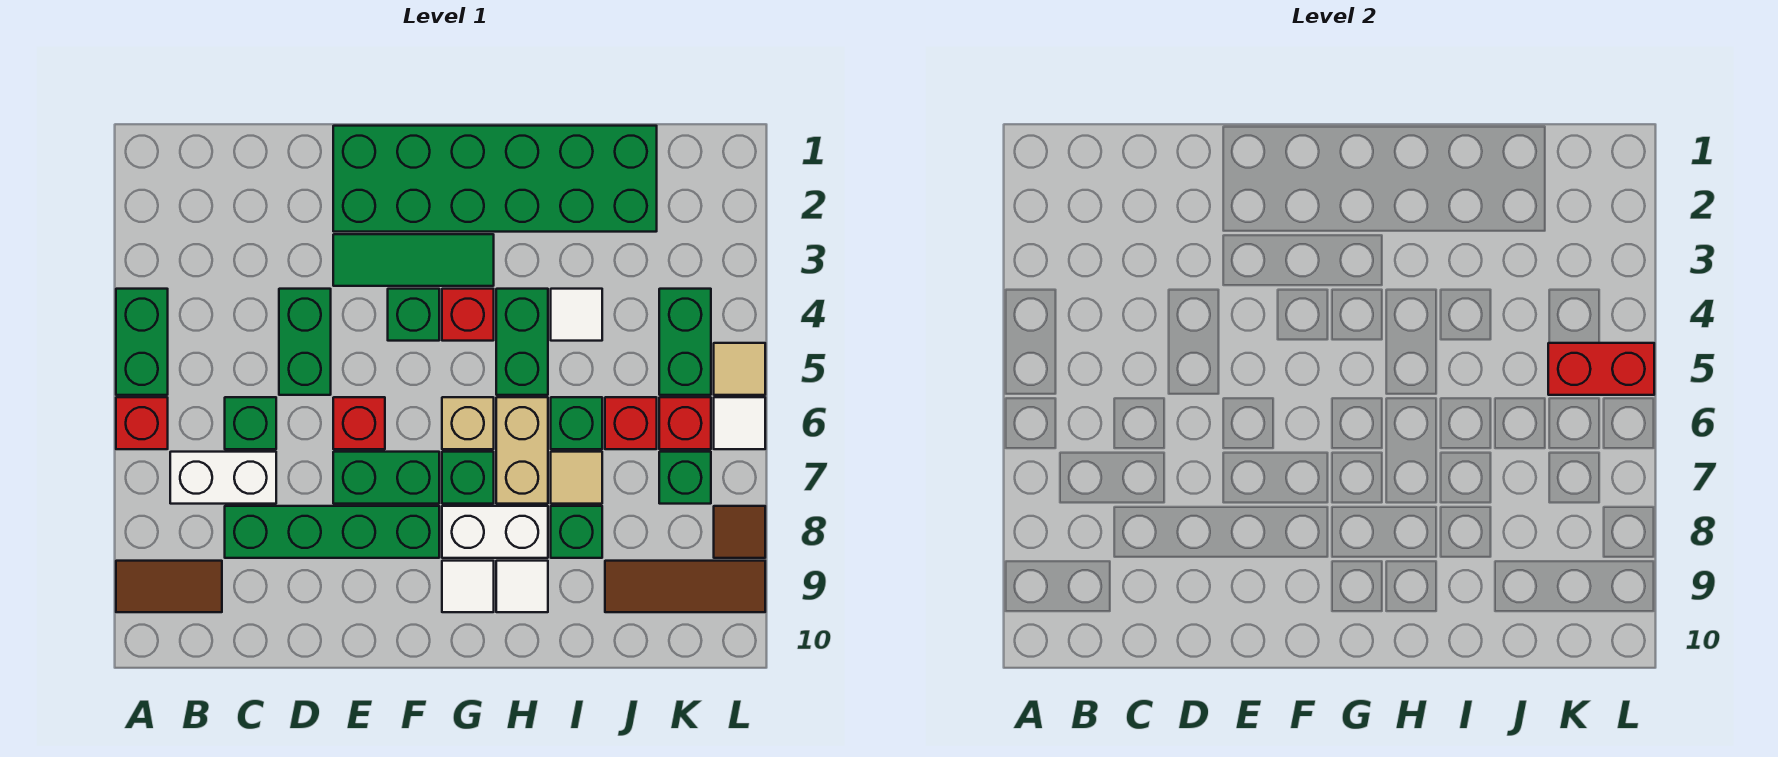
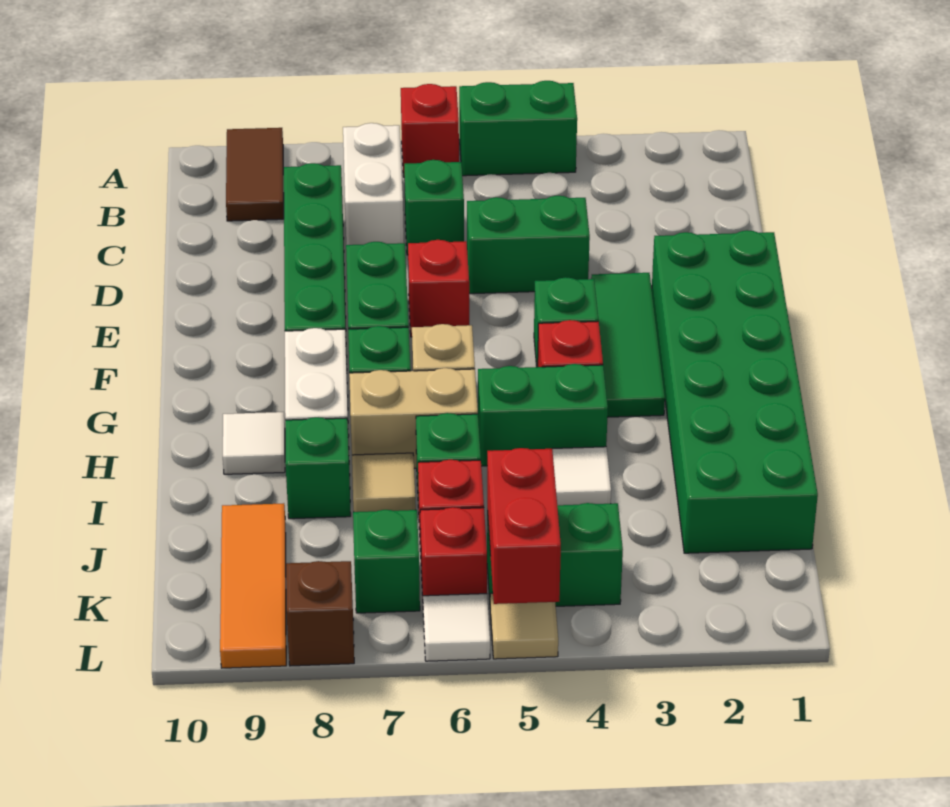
white 1x1 tile [442,561,494,612] -> none
brown 1x3 tile [605,561,765,612] -> orange 1x3 tile [220,503,286,668]
brown 1x1 tile [714,506,765,558] -> brown 1x1 brick [286,561,354,666]

